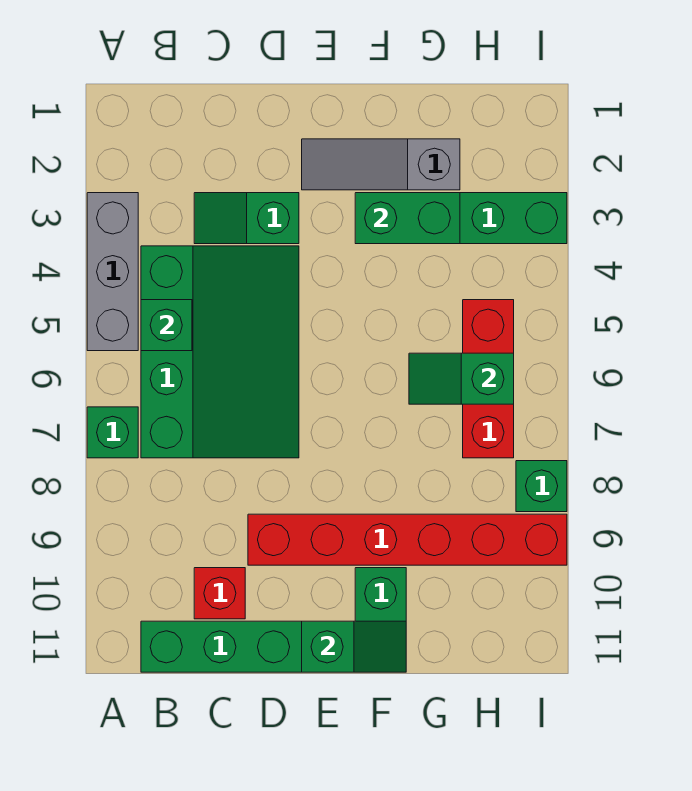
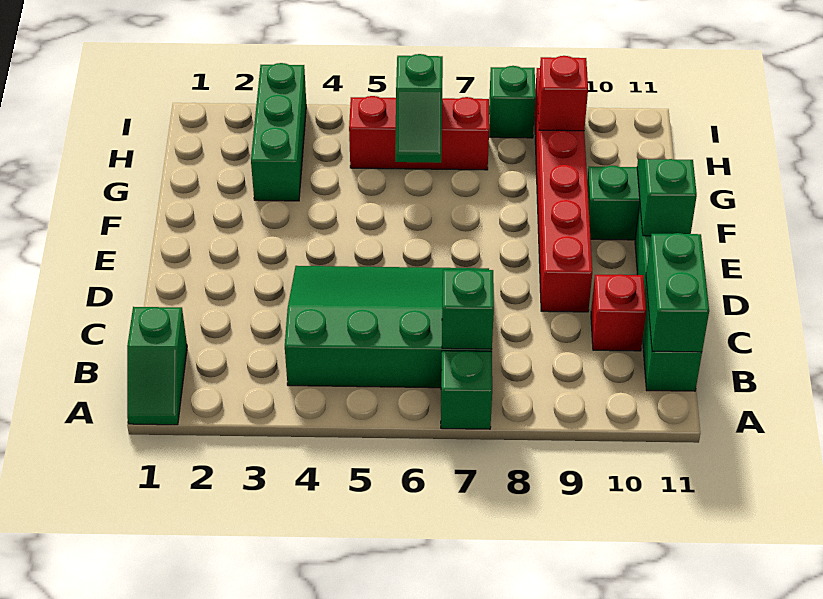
grey 1x3 brick [87,193,138,351] -> none
green 1x1 brick [141,300,192,351] -> green 1x1 brick moved to [442,269,494,349]
green 1x2 slope [194,193,299,244] -> green 1x2 slope moved to [127,307,187,425]
grey 1x3 slope [302,139,460,190] -> none
green 1x2 brick [355,193,460,244] -> green 1x2 brick moved to [646,233,709,352]
none -> red 1x1 brick [538,56,588,131]

